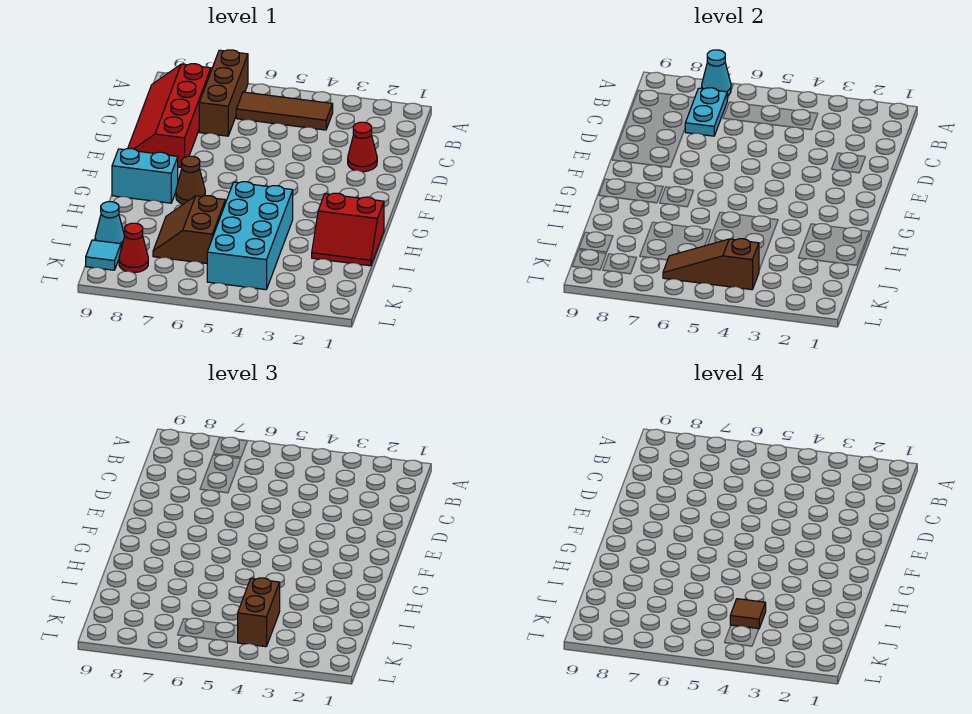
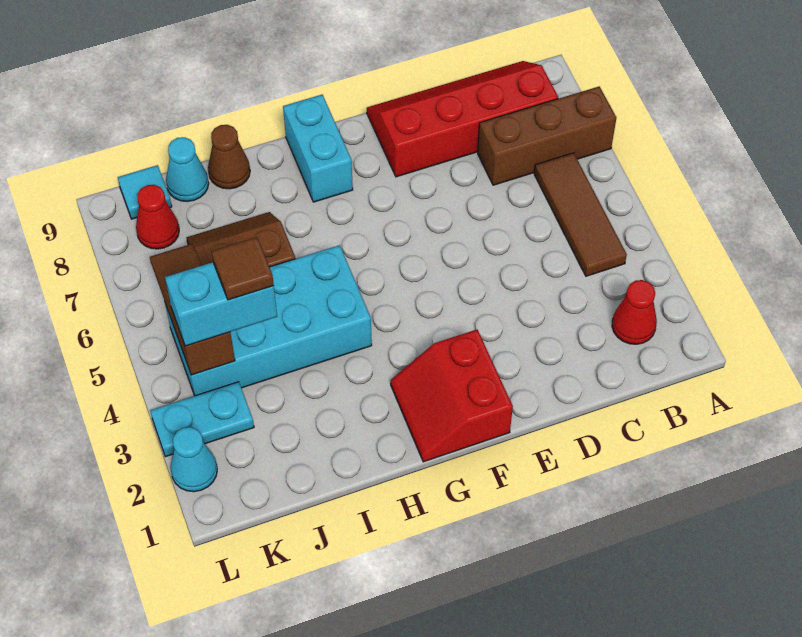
cyan 1x1 cone [702,50,731,96] -> cyan 1x1 cone moved to [171,427,217,492]
cyan 1x2 plate [685,88,727,136] -> cyan 1x2 plate moved to [150,382,254,457]
red 1x1 cone [348,122,377,172] -> red 1x1 cone moved to [612,280,657,344]
brown 1x1 cone [176,156,205,204] -> brown 1x1 cone moved to [208,125,250,189]
red 2x2 slope [312,193,384,266] -> red 2x2 slope moved to [391,329,513,462]
brown 1x2 brick [237,578,280,647] -> cyan 1x2 brick [165,262,277,346]

